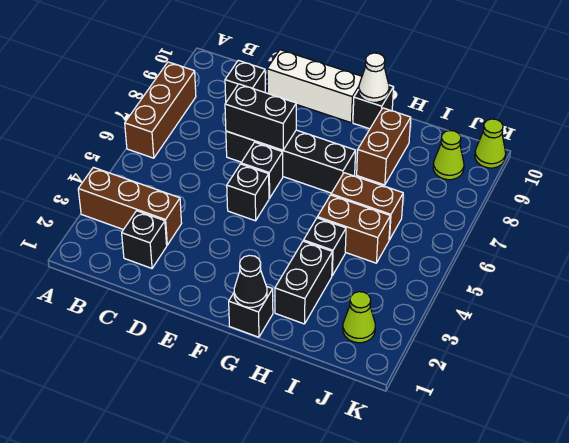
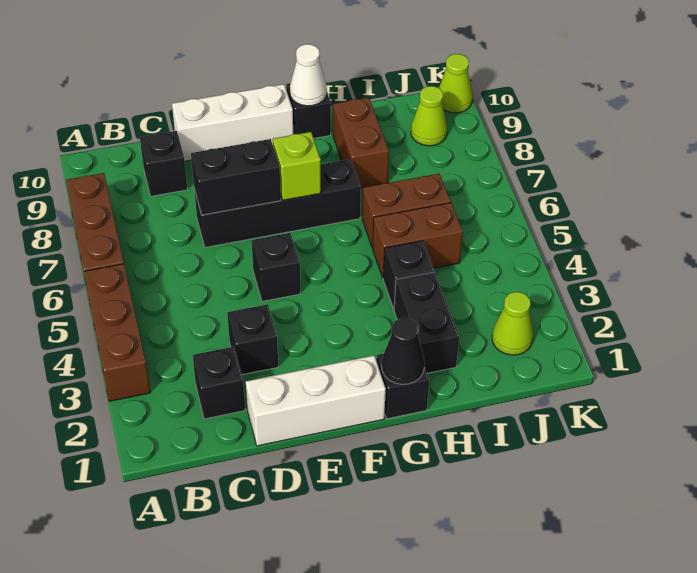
brown 1x3 brick [78,167,182,245] -> brown 1x3 brick turned to [84,264,150,401]
none -> white 1x3 brick [246,355,386,446]
black 1x1 brick [241,142,283,198] -> black 1x1 brick moved to [227,304,278,375]
none -> lime 1x1 brick [273,132,321,200]

